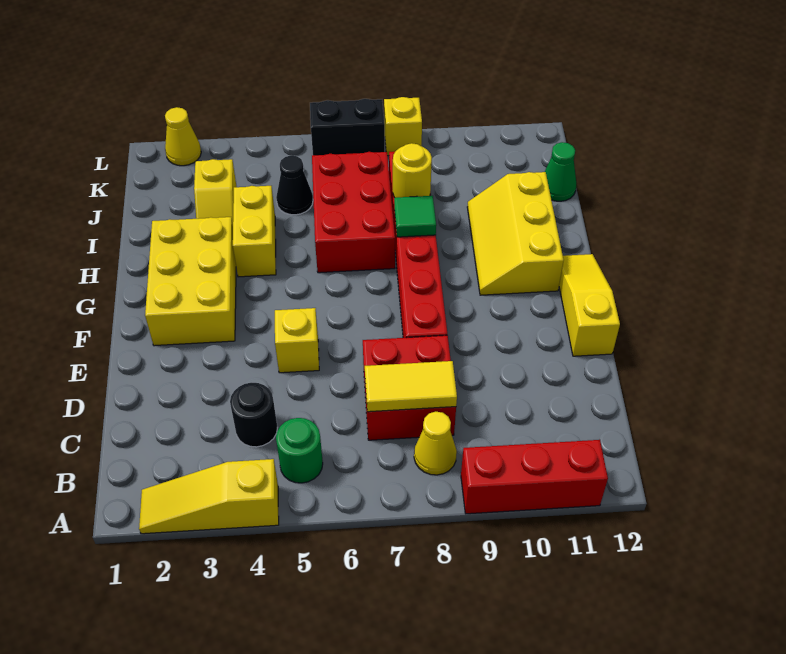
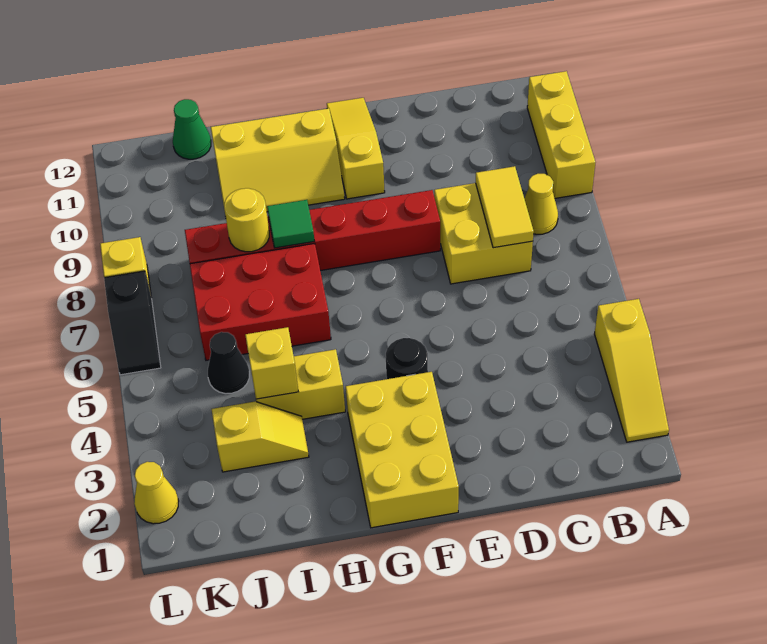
red 1x3 brick [461,440,608,514] -> yellow 1x3 brick [527,71,596,198]
green 1x1 round brick [276,418,323,483] -> none
black 1x1 round brick [230,383,278,447] -> black 1x1 round brick moved to [386,338,428,379]
red 2x2 brick [363,335,456,440] -> yellow 2x2 brick [434,183,533,284]
yellow 1x1 brick [275,308,319,373] -> yellow 1x1 brick moved to [245,327,298,399]
yellow 1x3 slope [559,254,620,356] -> yellow 1x3 slope turned to [327,98,385,199]
yellow 2x3 brick [145,217,236,346] -> yellow 2x3 brick turned to [346,372,459,528]
black 1x2 brick [310,99,385,155] -> black 1x2 slope [104,271,161,375]

